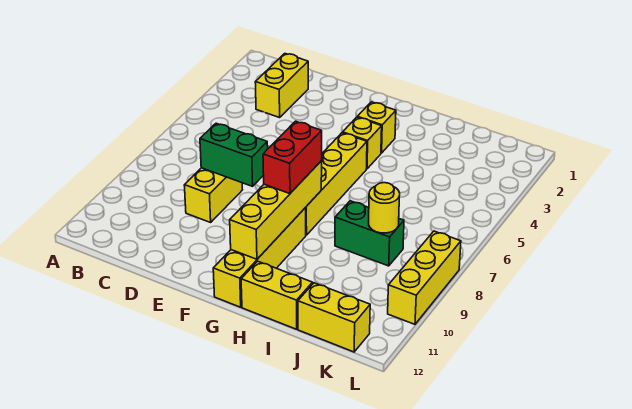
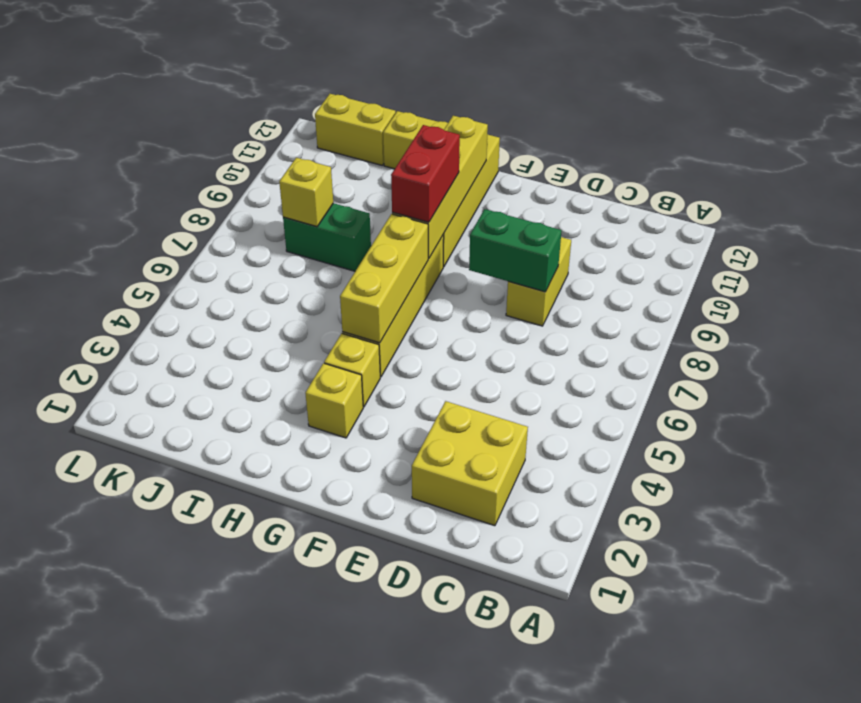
yellow 1x2 brick [255,54,308,118] -> yellow 2x2 brick [412,401,528,526]
yellow 1x1 round brick [369,183,400,233] -> yellow 1x1 brick [279,158,333,227]
yellow 1x3 brick [388,231,461,324] -> yellow 1x3 brick moved to [340,214,428,343]

